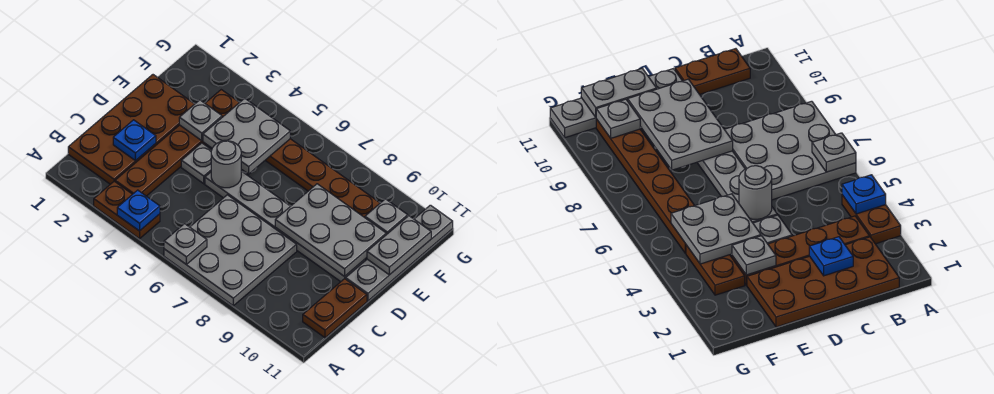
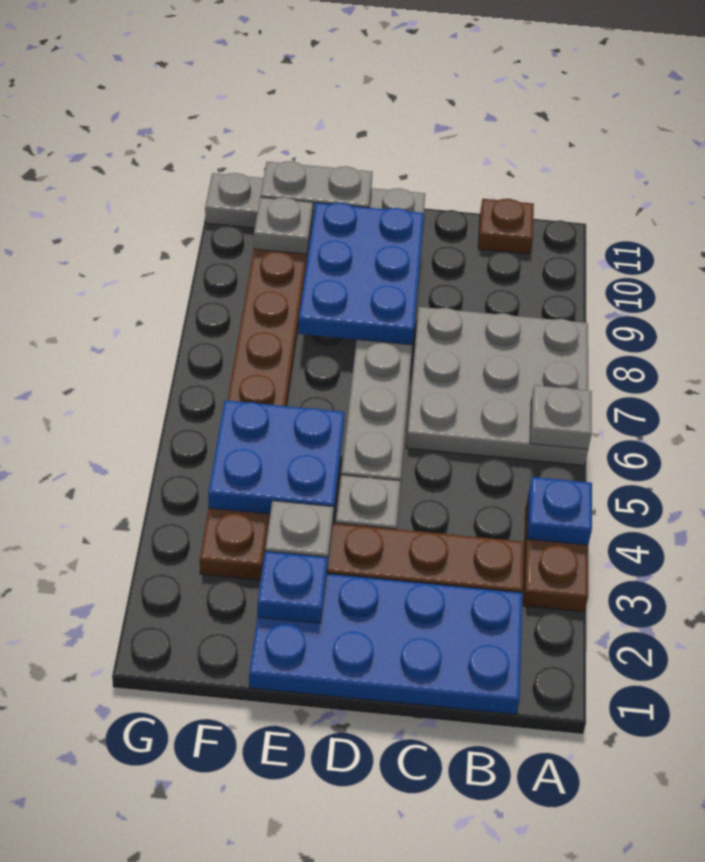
brown 2x4 plate [68,75,194,184] -> blue 2x4 plate [249,574,523,714]
brown 1x2 plate [303,279,367,338] -> brown 1x1 plate [478,199,534,254]
blue 1x1 plate [113,120,156,161] -> blue 1x1 plate moved to [257,551,328,623]
grey 1x1 round brick [211,141,241,188] -> none
grey 2x3 plate [275,184,386,277] -> blue 2x3 plate [298,203,424,345]
grey 2x2 plate [203,98,290,174] -> blue 2x2 plate [208,400,345,514]

